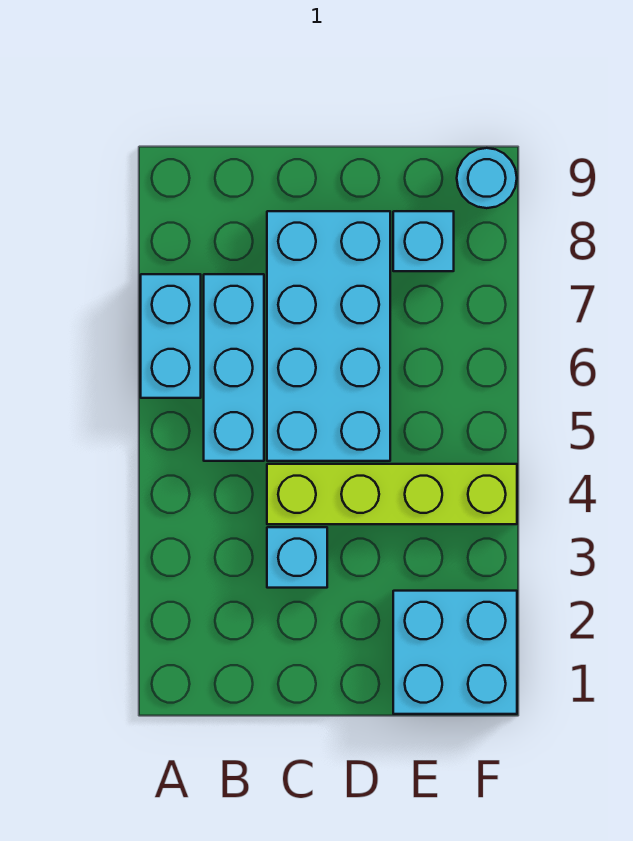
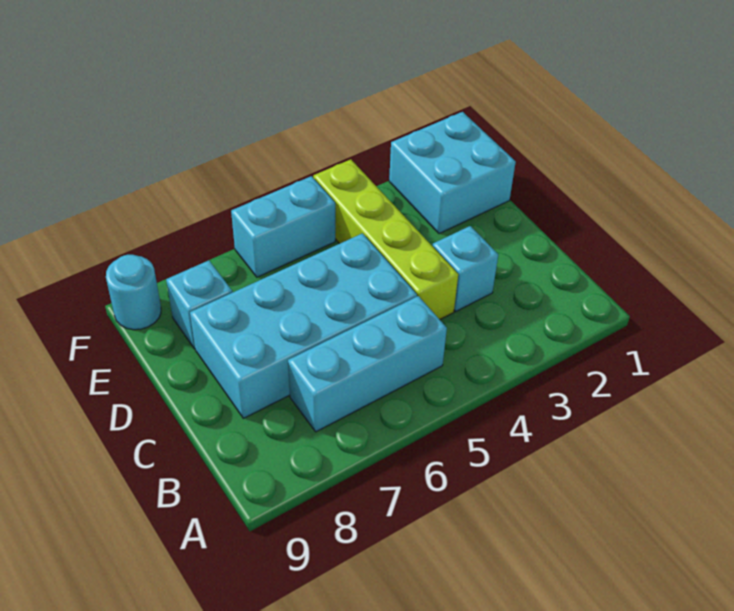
cyan 1x2 brick [141,274,201,398] -> cyan 1x2 brick moved to [231,176,335,277]

